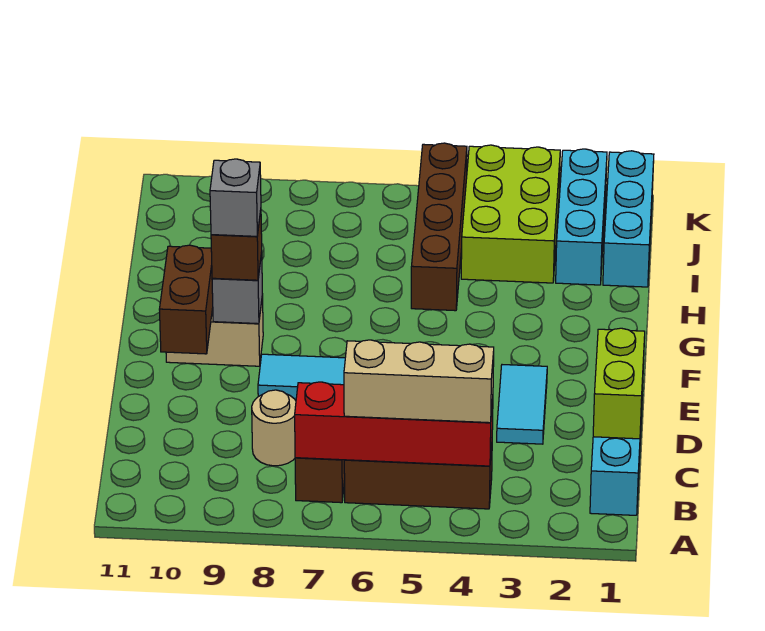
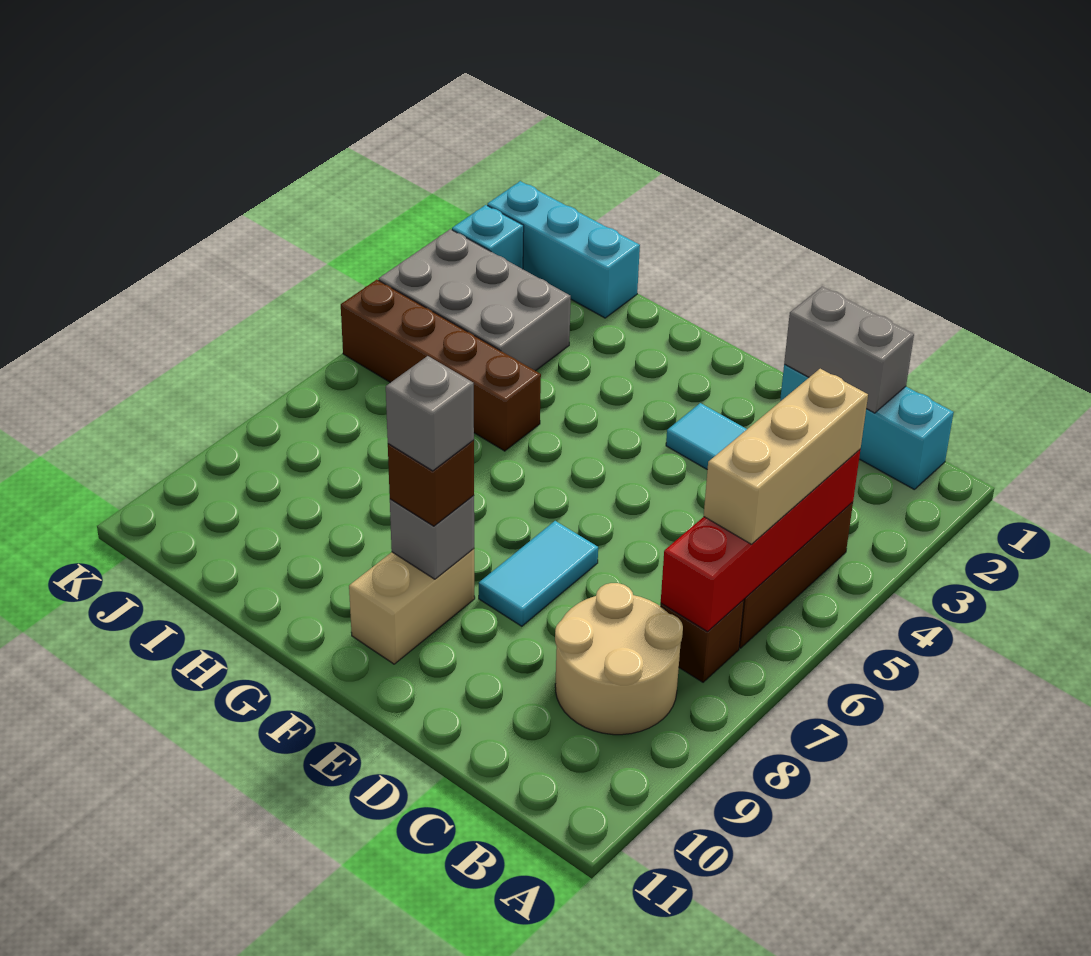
lime 1x2 brick [593,328,645,439] -> grey 1x2 brick [784,287,914,413]
tan 1x1 round brick [252,390,296,466] -> tan 2x2 round brick [555,583,683,735]
brown 1x2 brick [159,245,213,354] -> none
cyan 1x3 brick [556,149,607,285] -> cyan 1x1 brick [452,205,524,269]
lime 2x3 brick [461,145,560,283] -> grey 2x3 brick [379,229,571,371]

